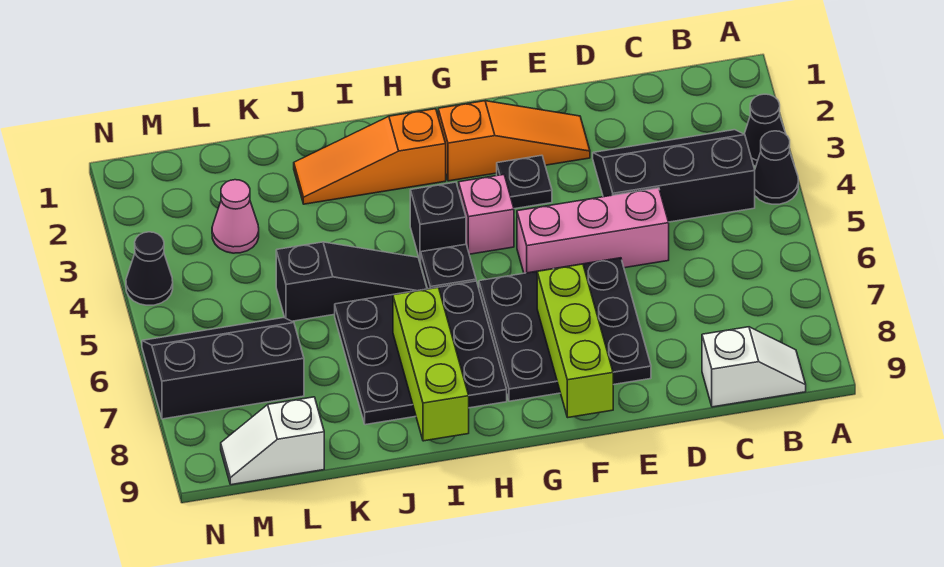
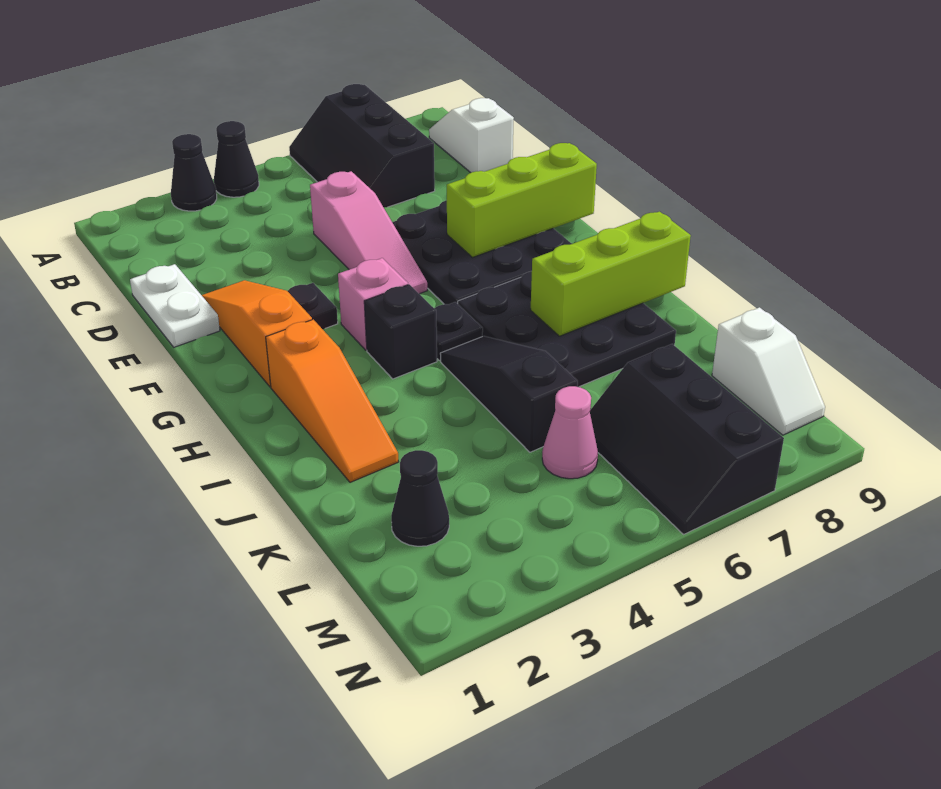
black 2x3 slope [593,130,755,222] -> black 2x3 slope moved to [289,84,435,207]
none -> white 1x2 plate [130,264,220,347]
pink 1x3 brick [517,188,669,273] -> pink 1x3 slope [310,171,427,294]
pink 1x1 cone [212,180,259,253] -> pink 1x1 cone moved to [542,386,598,479]
black 1x1 cone [126,232,173,305] -> black 1x1 cone moved to [391,450,449,546]

